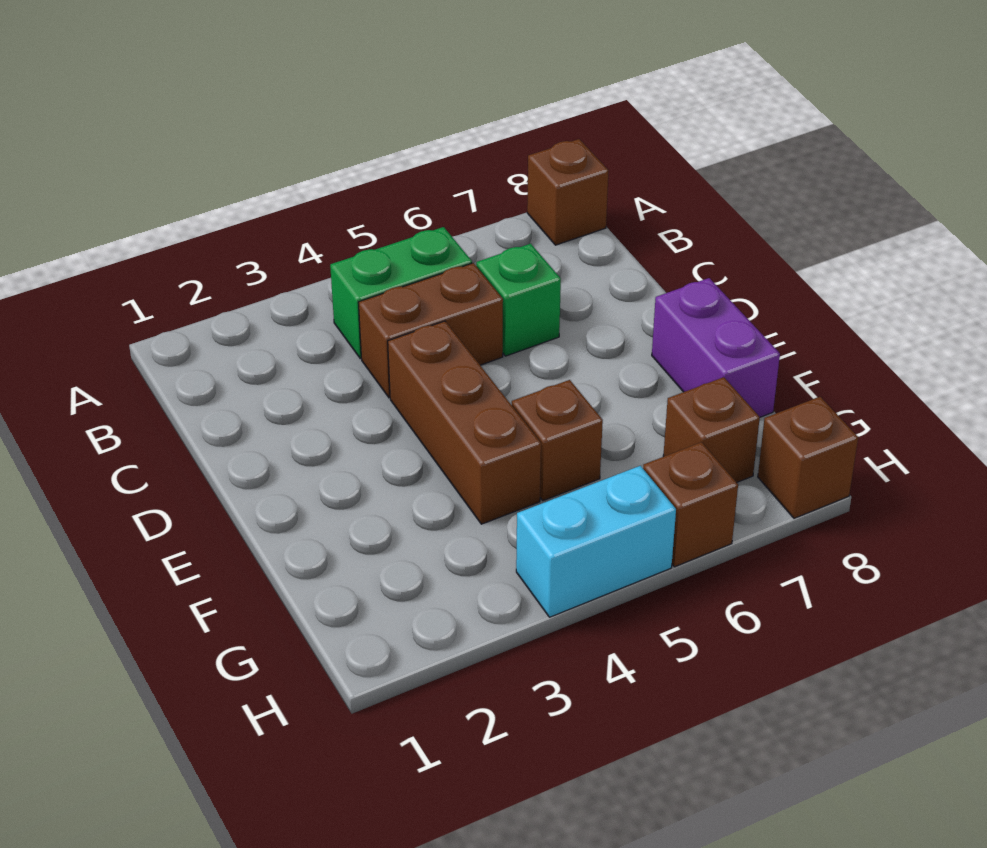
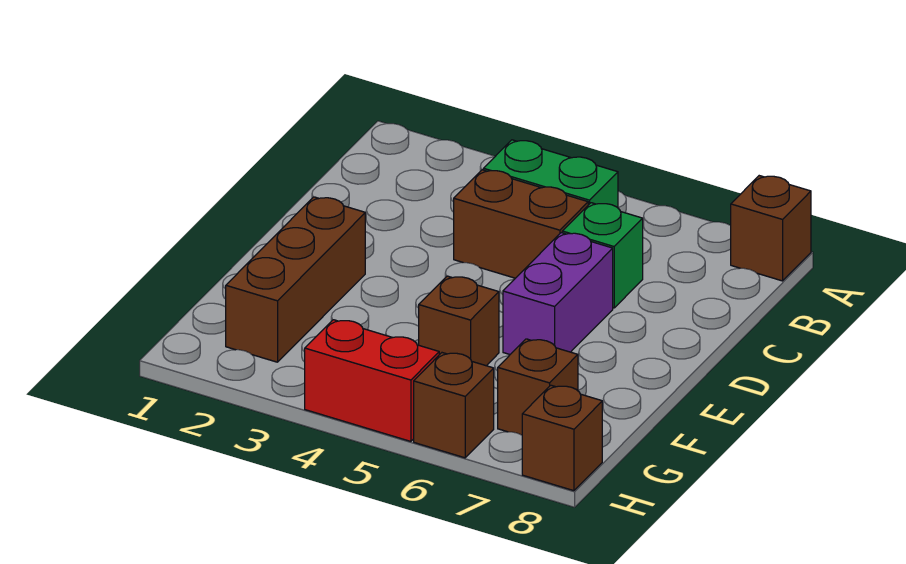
brown 1x3 brick [388,321,541,524] -> brown 1x3 brick moved to [226,197,365,362]
purple 1x2 brick [652,278,780,417] -> purple 1x2 brick moved to [503,233,613,354]
cyan 1x2 brick [516,466,676,617] -> red 1x2 brick [305,320,439,441]

